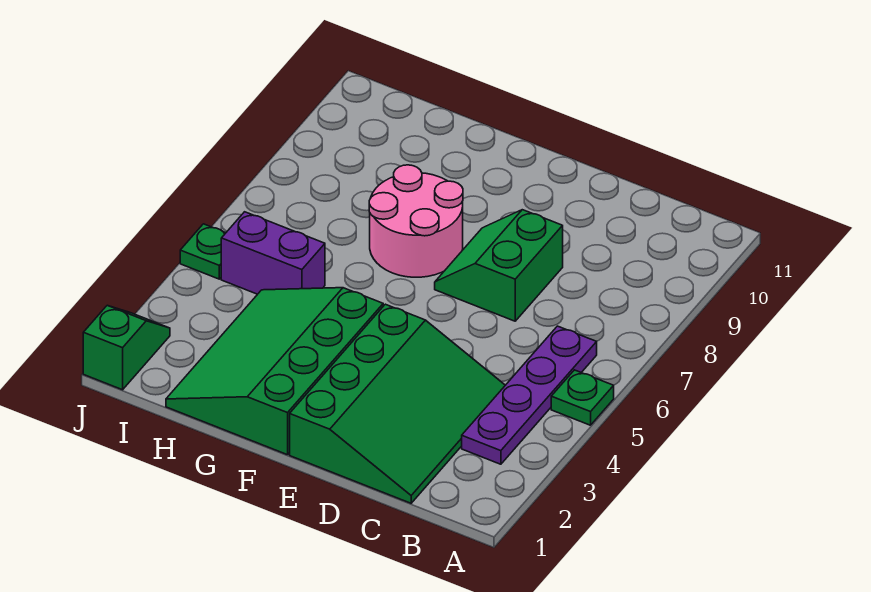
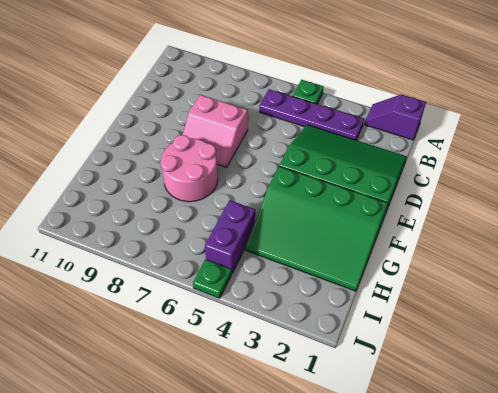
none -> purple 1x2 slope [365,94,426,140]
green 2x2 slope [435,210,563,321] -> pink 2x2 slope [183,95,248,167]
green 1x2 slope [83,306,170,390] -> none

